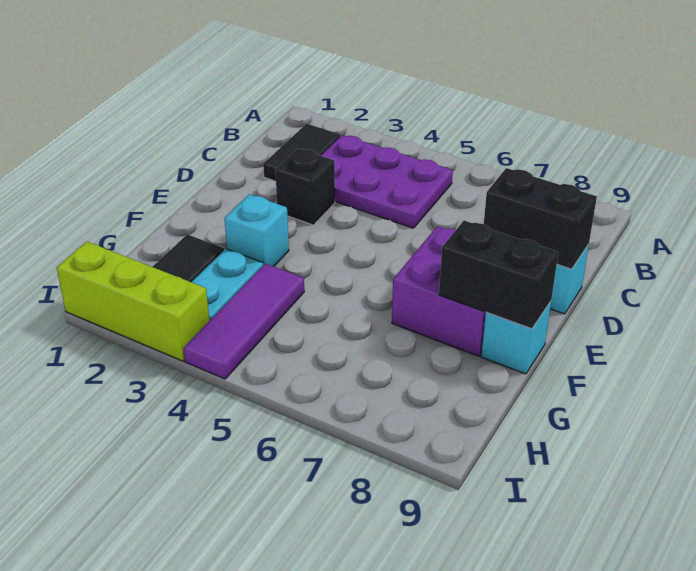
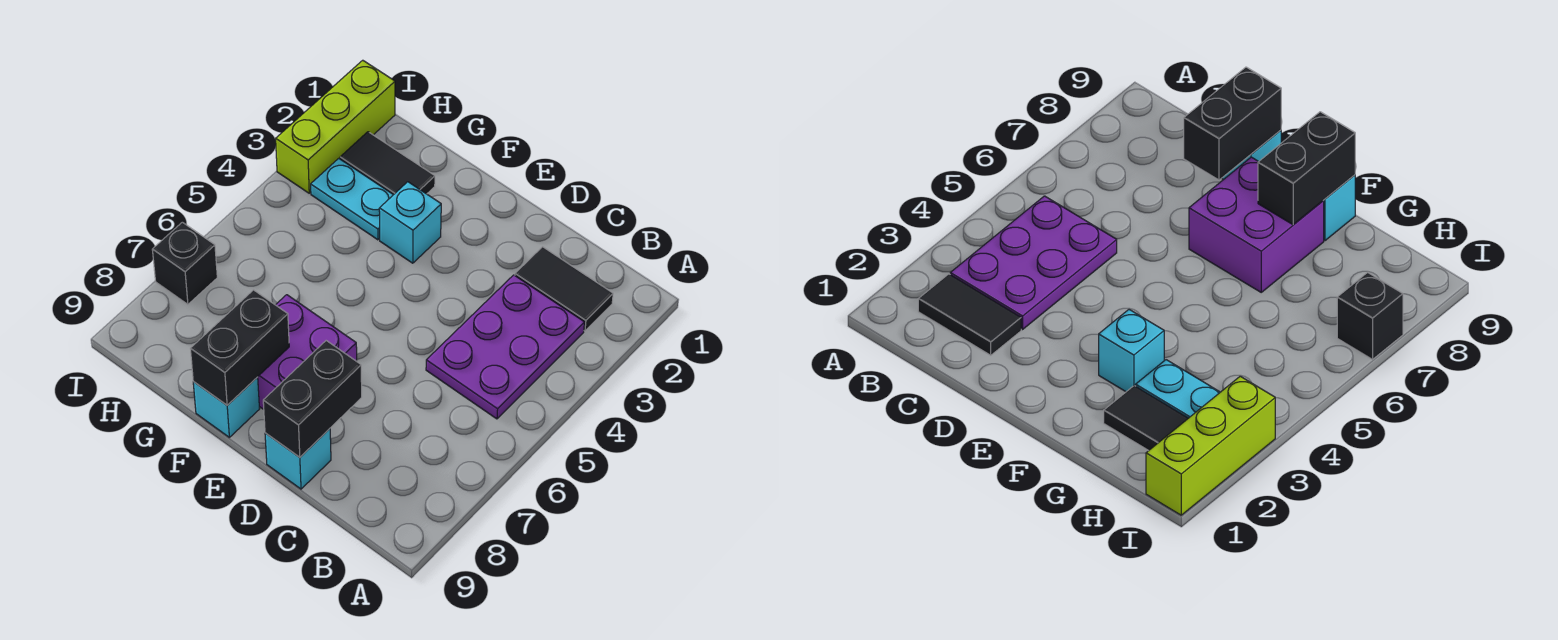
black 1x1 brick [275,148,335,225] -> black 1x1 brick moved to [152,222,217,304]
purple 1x3 tile [183,264,304,379] -> none

